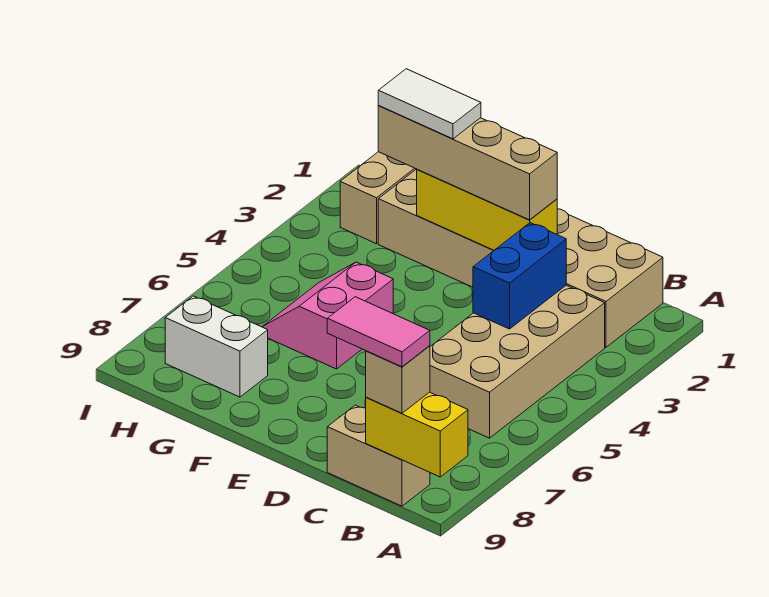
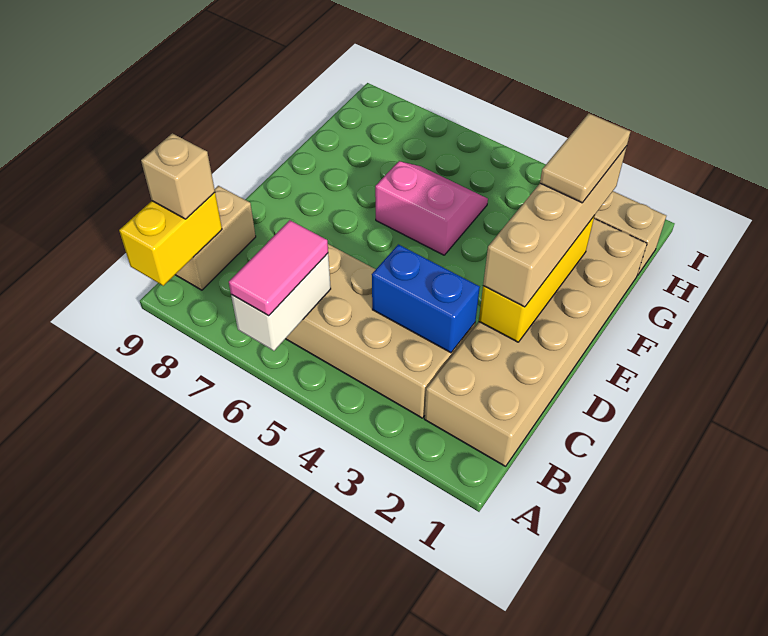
pink 1x2 tile [327,297,430,367] -> pink 1x2 tile moved to [229,220,328,316]
white 1x2 tile [378,69,481,139] -> tan 1x2 tile [540,113,630,203]
white 1x2 brick [165,296,268,397] -> white 1x2 brick moved to [231,253,331,351]

